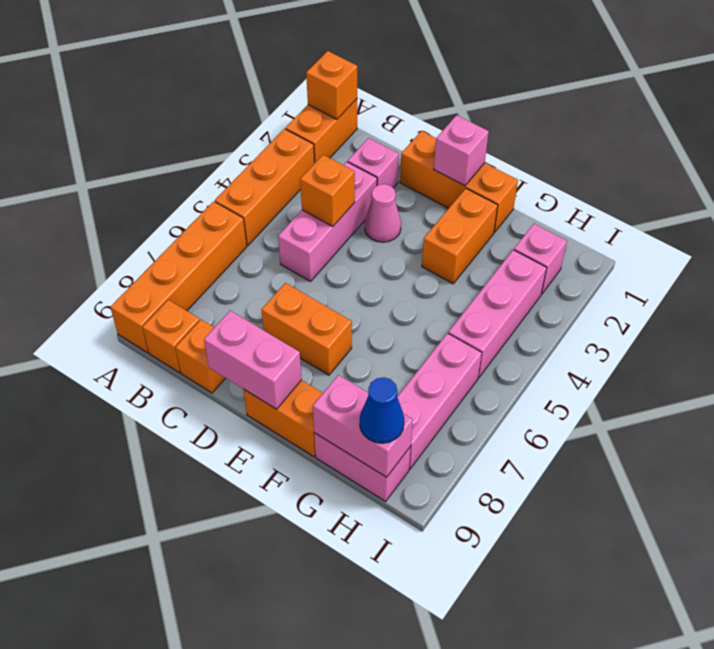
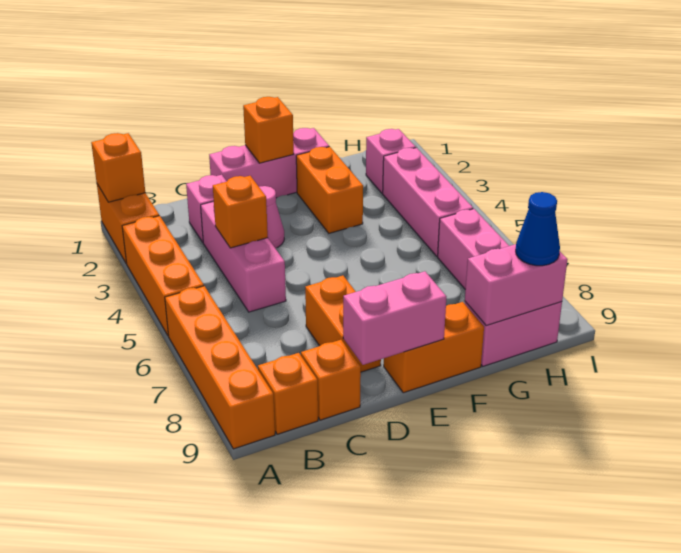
orange 1x3 brick [400,131,518,232] -> pink 1x3 brick [209,128,329,198]
orange 1x2 brick [262,283,352,375] -> orange 1x2 brick turned to [305,276,381,372]
pink 1x1 brick [434,115,489,186] -> orange 1x1 brick [243,97,294,163]

